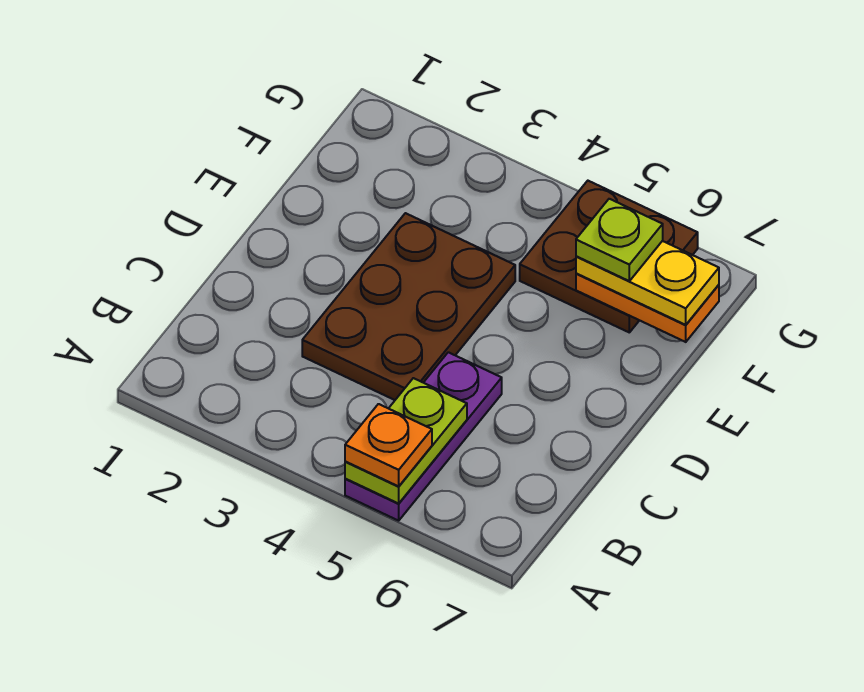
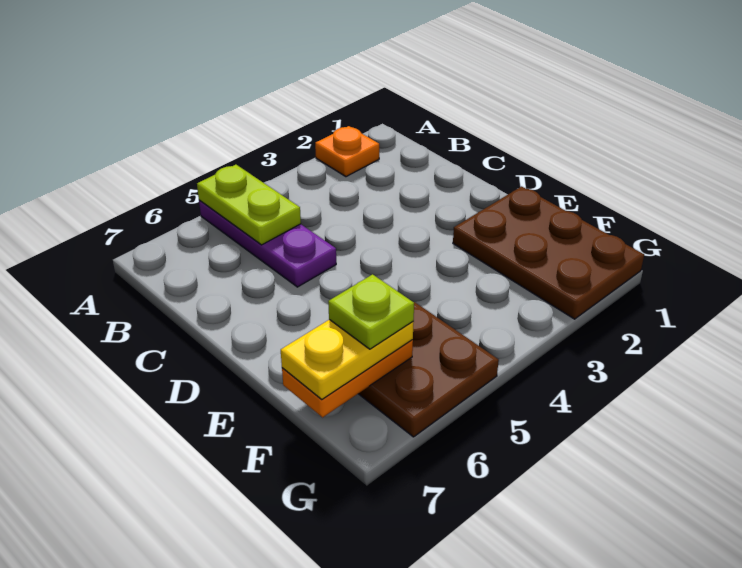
orange 1x1 plate [345,404,432,486] -> orange 1x1 plate moved to [315,126,379,177]
brown 2x3 plate [302,213,515,400] -> brown 2x3 plate moved to [453,186,644,319]

